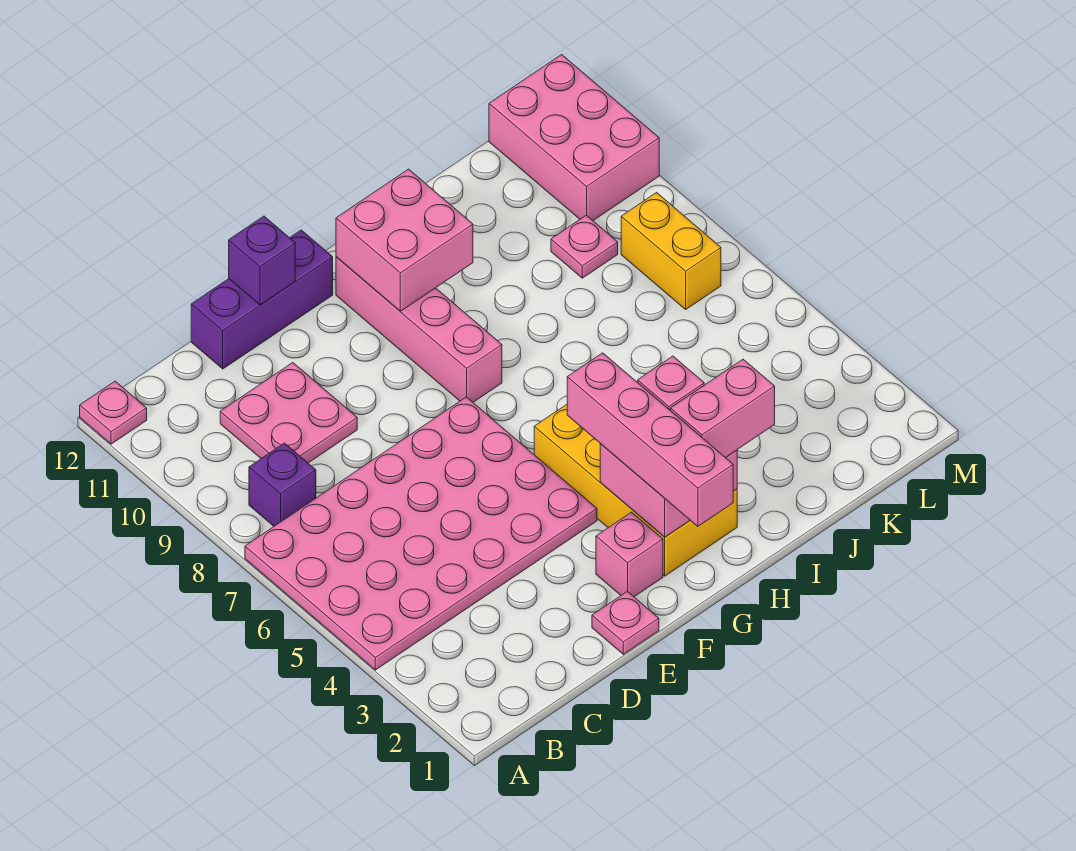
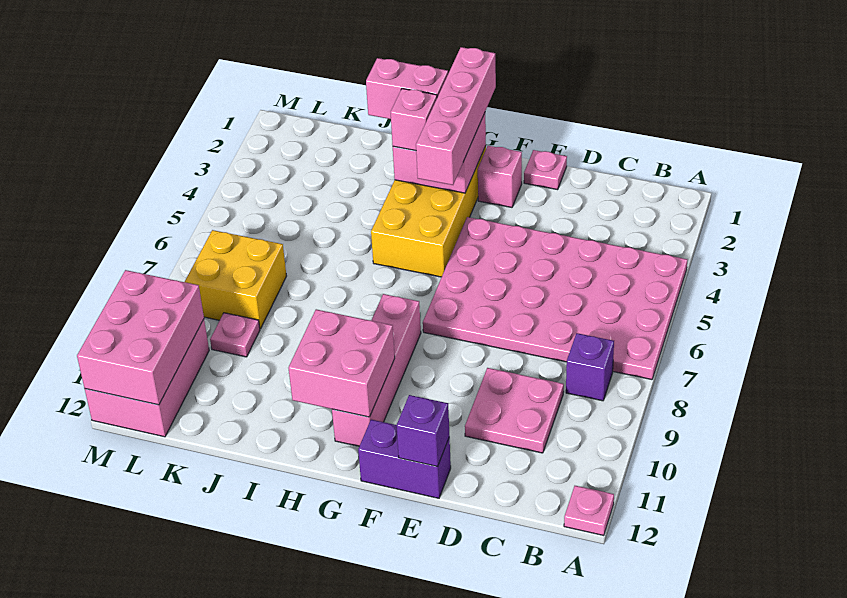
purple 1x3 brick [191,230,333,369] -> purple 1x2 brick [358,420,451,498]
yellow 1x2 brick [621,193,721,309] -> yellow 2x2 brick [185,230,286,329]
none -> pink 2x3 brick [77,270,204,405]

